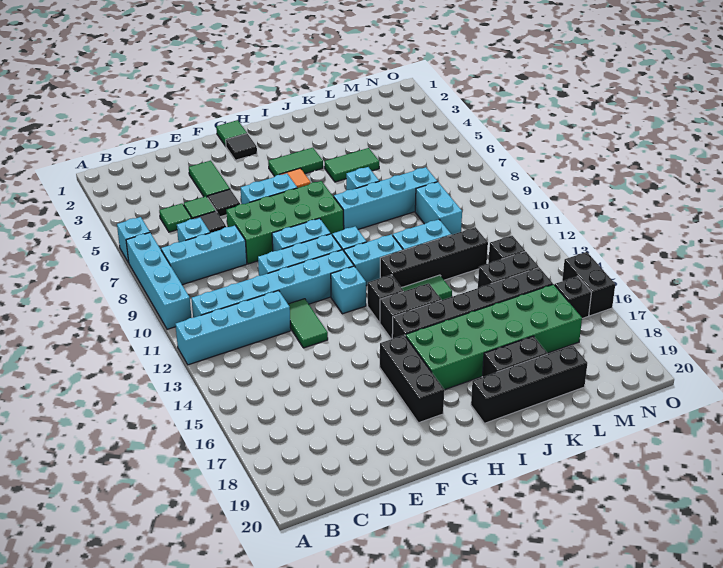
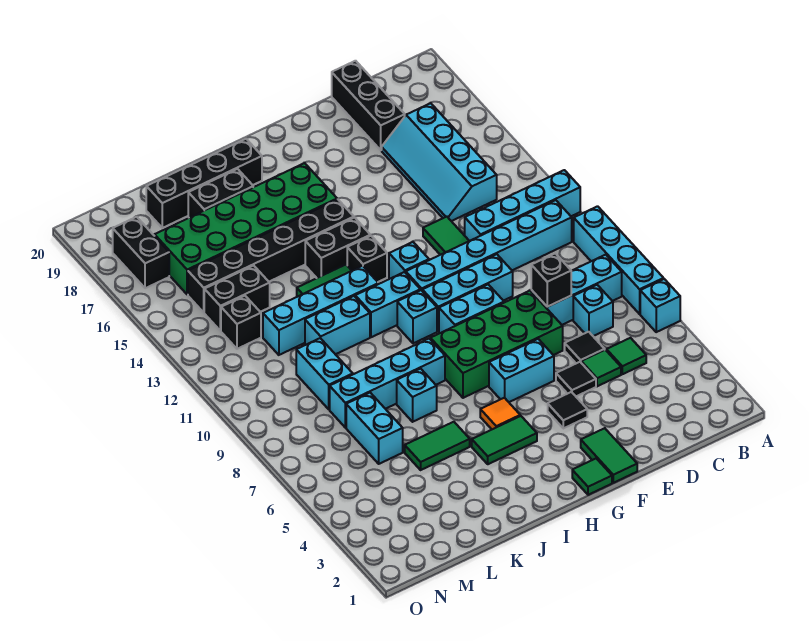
none -> cyan 2x4 slope [382,103,497,221]
green 1x2 tile [189,161,230,197] -> green 1x2 tile moved to [581,428,637,483]
black 1x1 tile [226,134,257,160] -> black 1x1 tile moved to [548,392,587,428]
black 1x3 brick [380,335,444,423] -> black 1x3 brick moved to [332,61,405,150]
black 1x4 brick [380,227,488,288] -> cyan 1x4 brick [263,266,379,355]
none -> cyan 1x2 brick [346,393,403,464]
black 1x1 brick [555,276,592,319] -> black 1x1 brick moved to [531,253,571,307]
black 1x2 brick [562,252,615,316] -> black 1x2 brick moved to [113,217,169,288]

